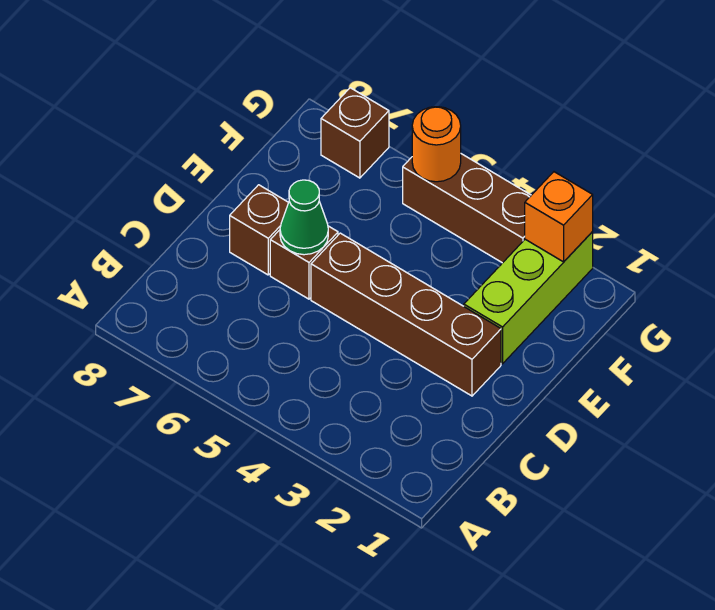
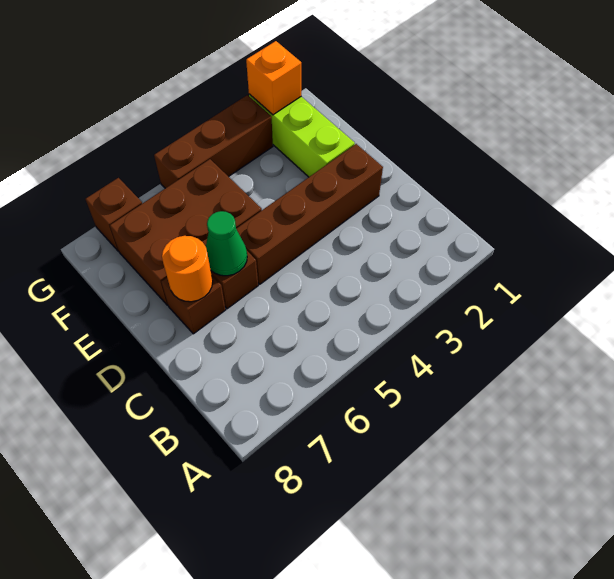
none -> brown 2x3 brick [110,159,262,305]
orange 1x1 round brick [412,107,461,182] -> orange 1x1 round brick moved to [162,236,213,302]

